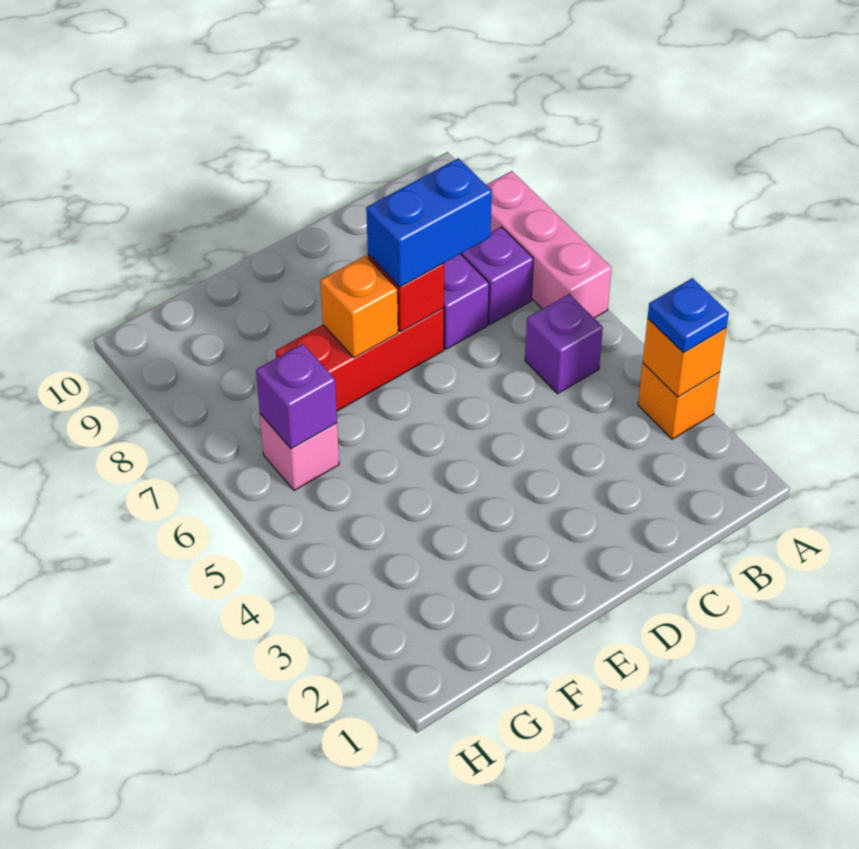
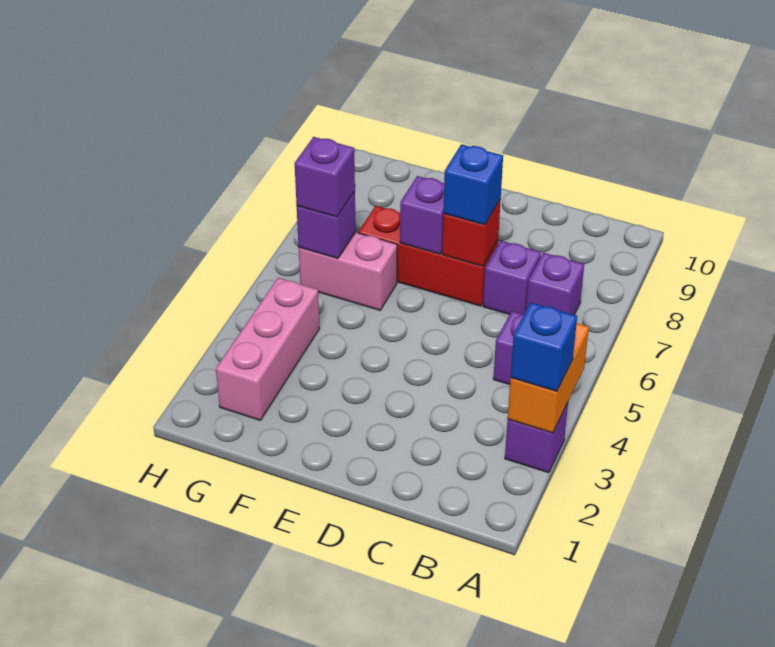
orange 1x1 brick [638,363,720,439] -> purple 1x1 brick [505,403,568,473]
orange 1x1 brick [643,319,726,397] -> orange 1x2 brick [508,323,589,433]
blue 1x1 plate [648,278,729,353] -> blue 1x1 brick [511,303,577,391]
pink 1x3 brick [486,171,611,318] -> pink 1x3 brick moved to [216,278,320,420]
blue 1x2 brick [366,158,492,287] -> blue 1x1 brick [443,144,503,225]
orange 1x1 brick [320,256,398,358] -> purple 1x1 brick [400,176,444,254]
pink 1x1 brick [260,414,339,491] -> pink 1x2 brick [299,232,397,310]
none -> purple 1x1 brick [295,137,355,217]

